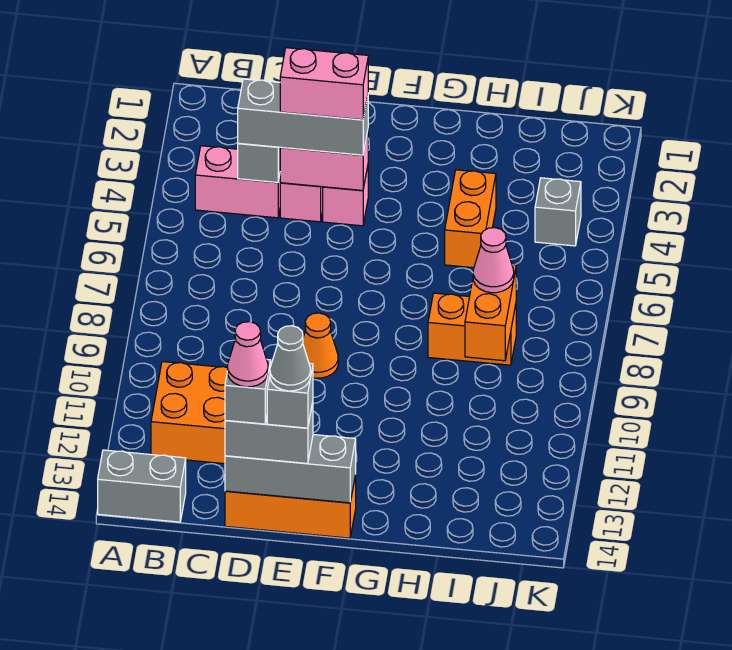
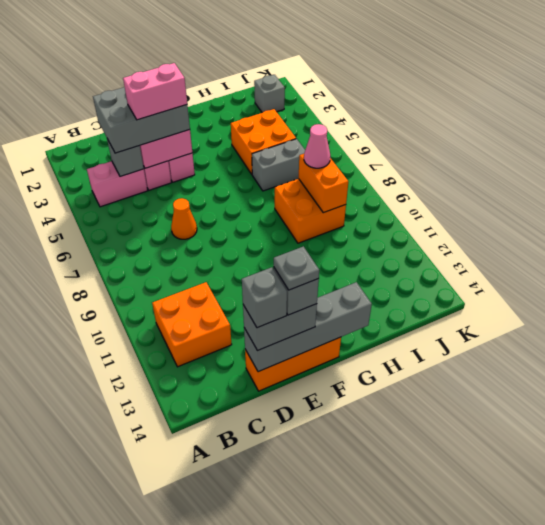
grey 1x2 brick [98,450,186,522] -> grey 1x2 brick moved to [252,139,305,191]
grey 1x3 brick [238,79,368,155] -> grey 2x3 brick [93,87,190,153]
grey 1x3 brick [225,435,356,503] -> grey 1x4 brick [244,282,372,372]
pink 1x1 cone [228,322,268,387] -> none
orange 1x1 cone [303,313,338,378] -> orange 1x1 cone moved to [171,198,197,239]
grey 1x1 cone [270,326,311,391] -> grey 1x1 plate [274,246,319,290]
orange 1x2 brick [445,170,496,268] -> orange 2x2 brick [231,109,296,174]
orange 1x2 brick [428,293,516,365] -> orange 2x2 brick [275,179,346,243]
grey 1x1 brick [535,178,581,246] -> grey 1x1 brick moved to [254,75,285,113]

